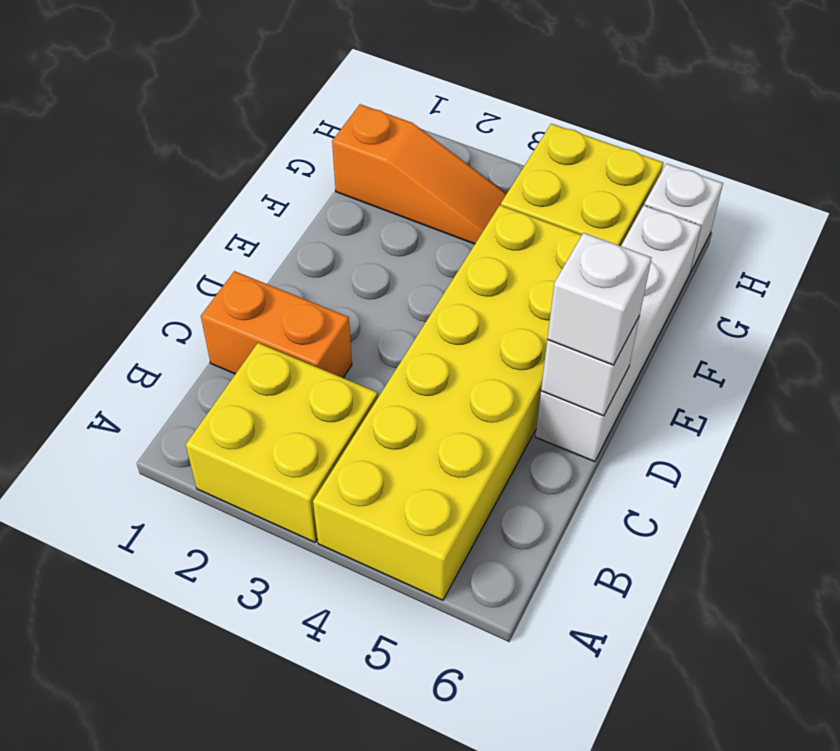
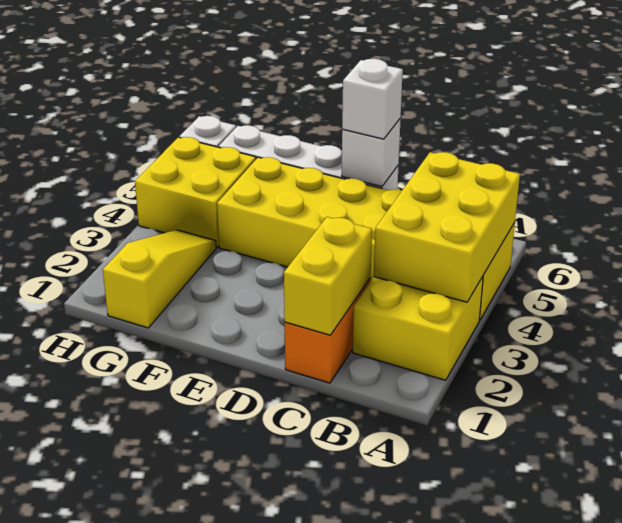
none -> yellow 2x3 brick [374,152,520,302]
none -> yellow 1x2 brick [284,217,372,335]
orange 1x3 slope [332,104,506,244] -> yellow 1x3 slope [103,230,216,328]

